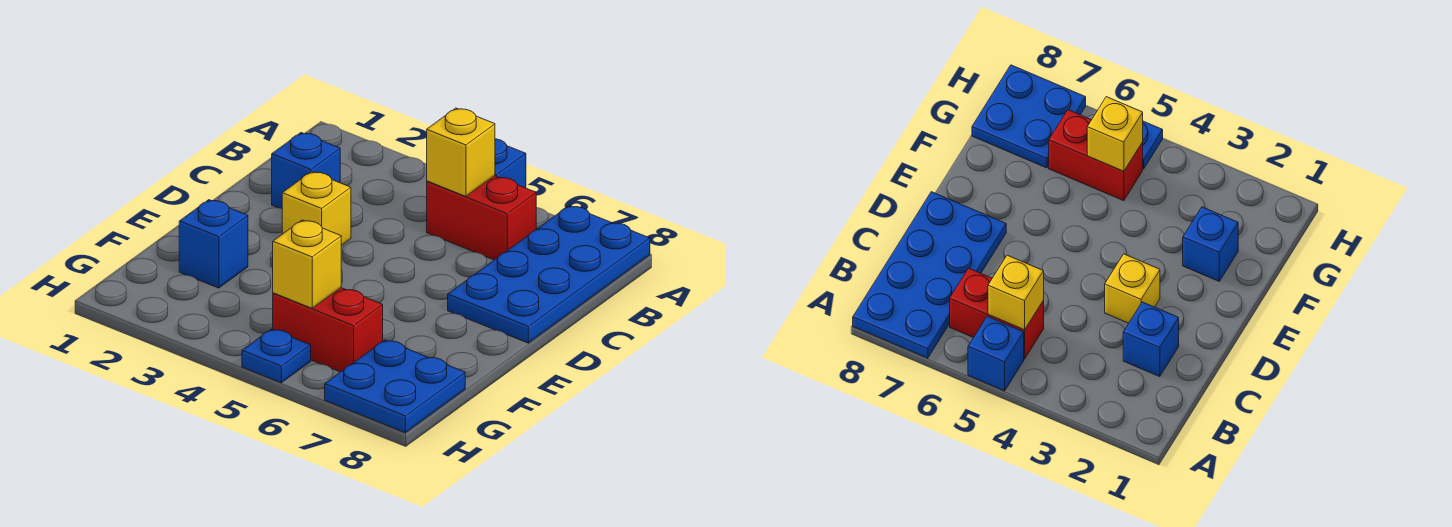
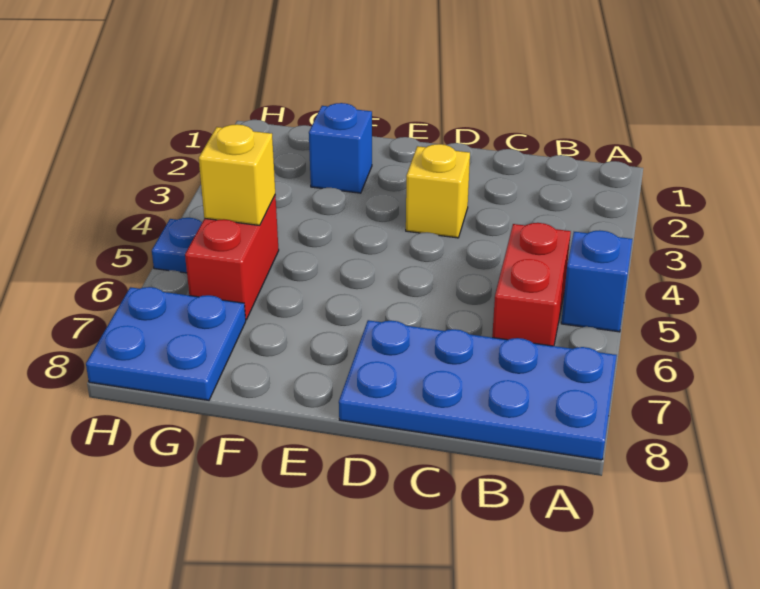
yellow 1x1 brick [427,108,495,196] -> none
blue 1x1 brick [272,133,340,209] -> none

